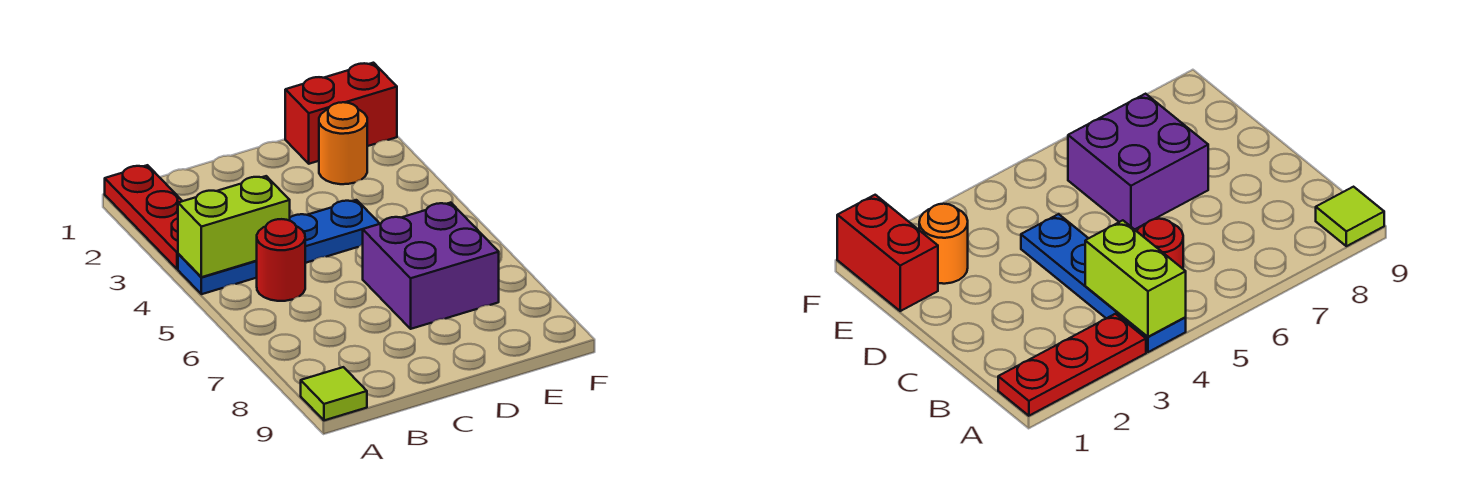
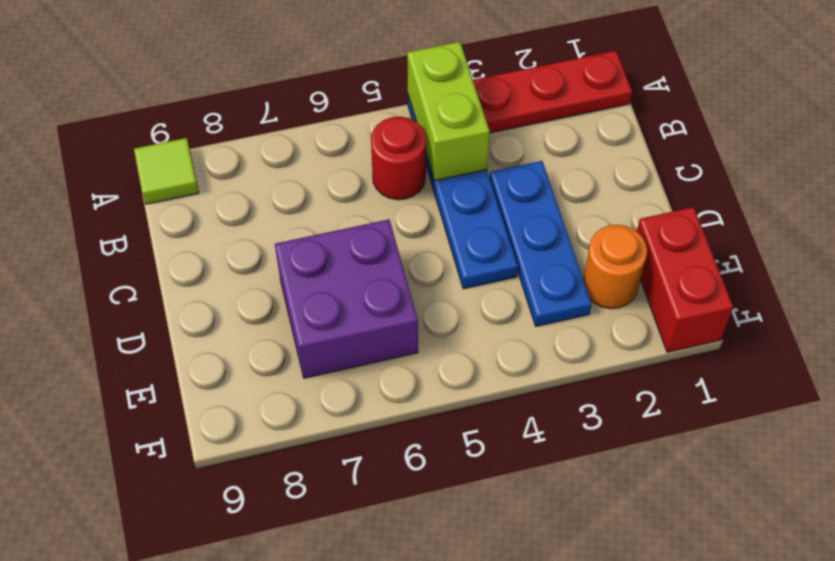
none -> blue 1x3 plate [490,161,592,326]

